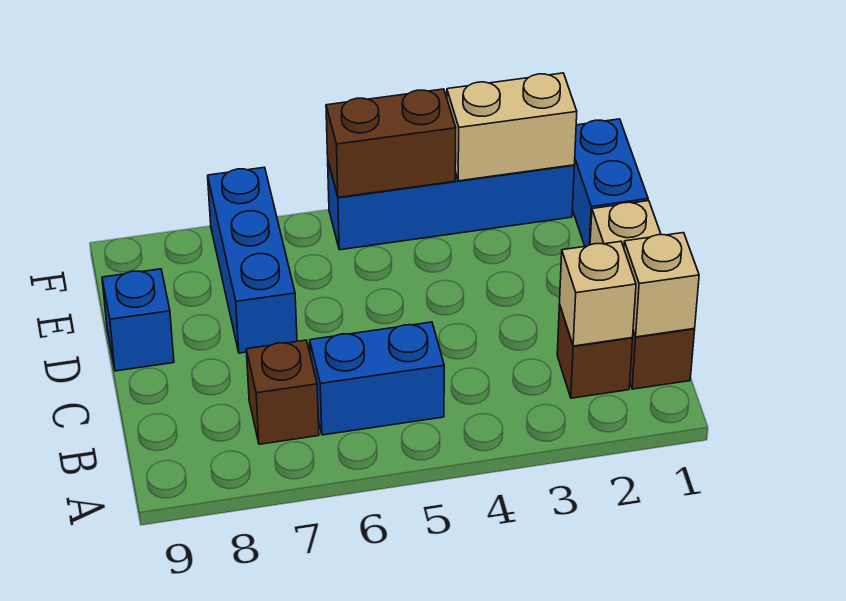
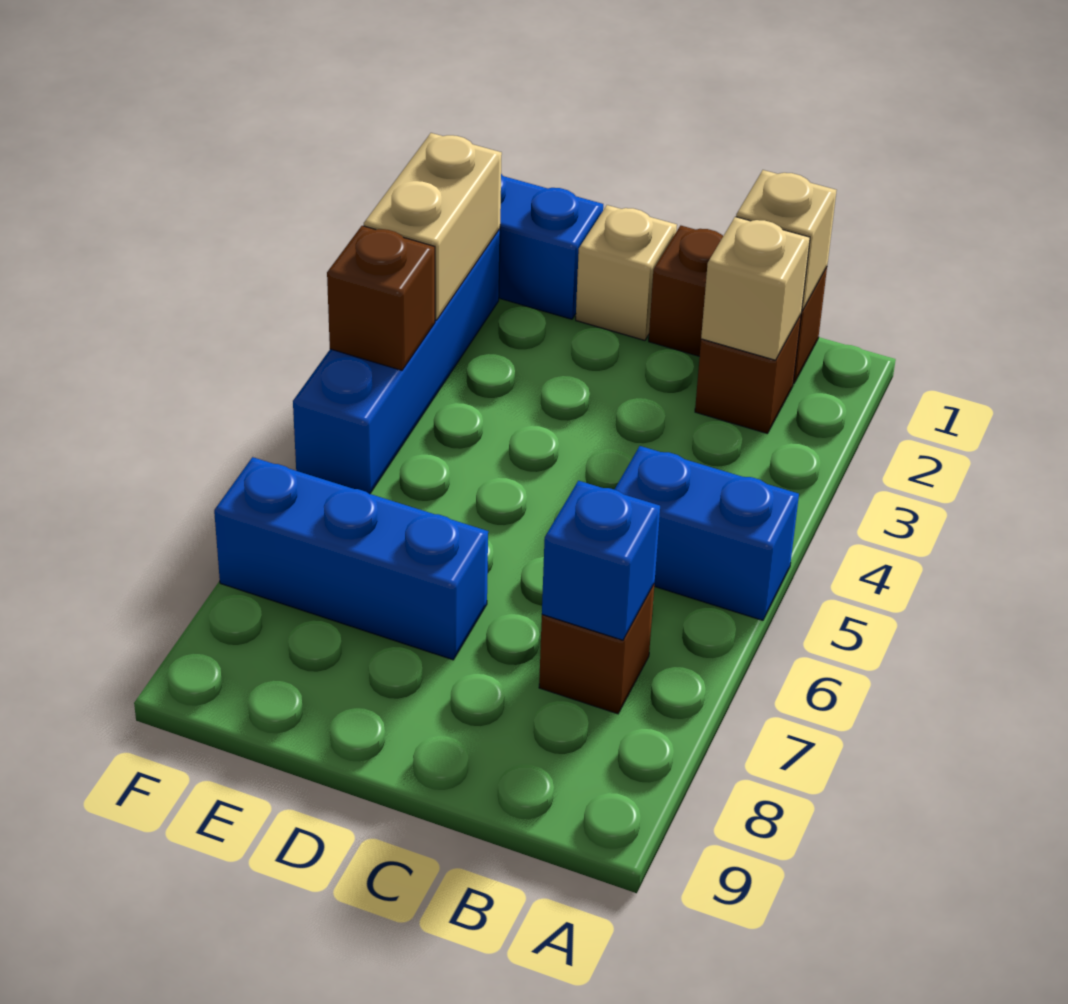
blue 1x2 brick [310,322,444,435] -> blue 1x2 brick turned to [614,446,799,620]
blue 1x1 brick [102,269,174,371] -> blue 1x1 brick moved to [542,481,660,640]
brown 1x2 brick [326,89,456,197] -> brown 1x1 brick [327,226,435,370]

